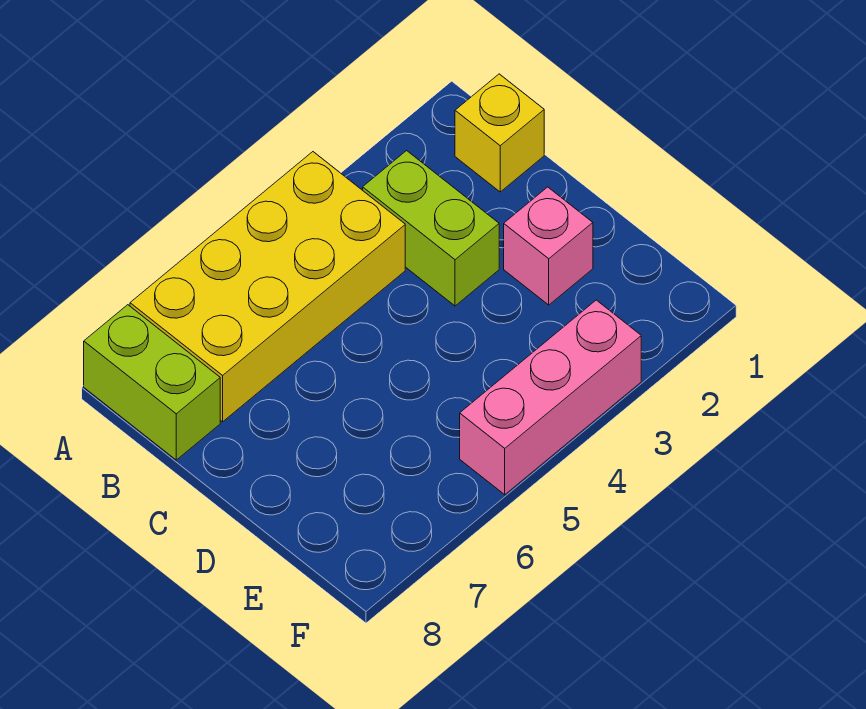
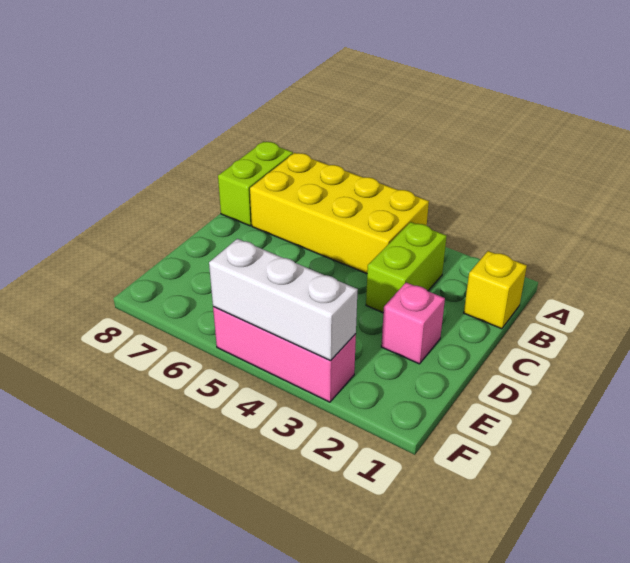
none -> white 1x3 brick [209,239,358,361]

